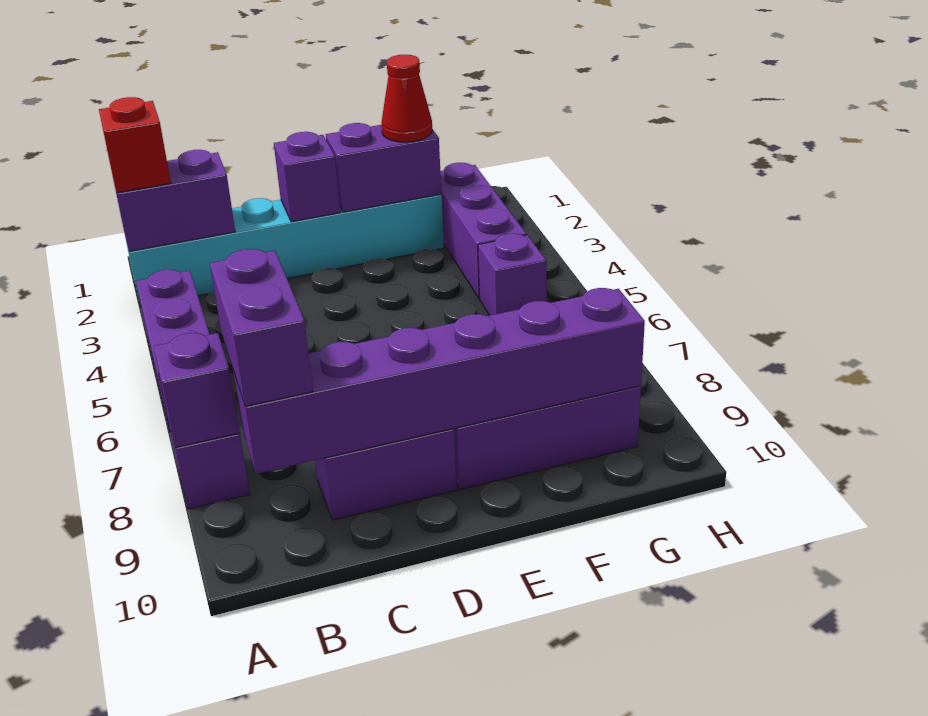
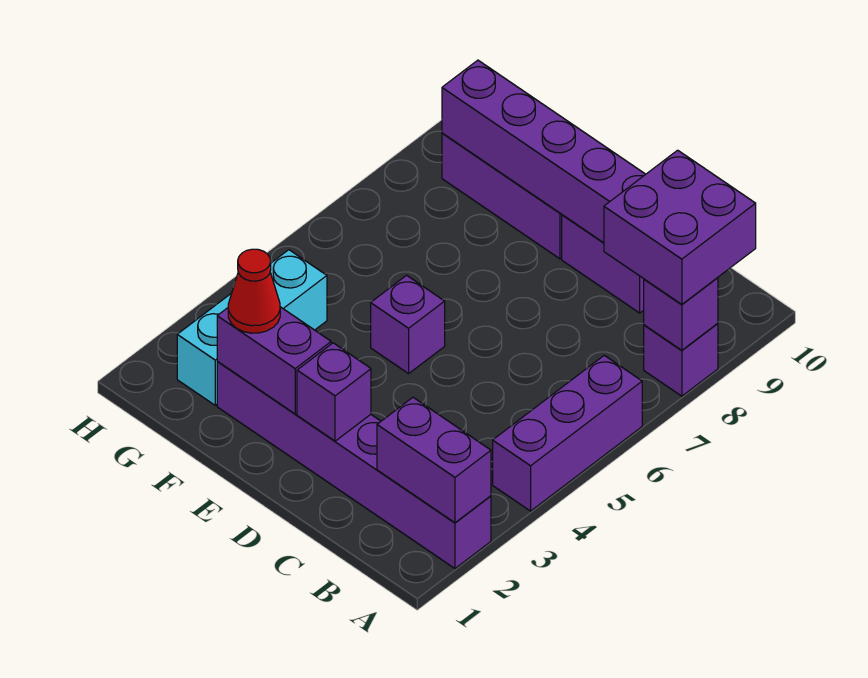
cyan 1x6 brick [125,194,444,307] -> purple 1x6 brick [217,362,491,568]
red 1x1 brick [99,97,171,193] -> none
purple 1x2 brick [210,249,313,406] -> purple 2x2 brick [604,150,756,304]
purple 1x3 brick [440,163,527,298] -> cyan 1x3 brick [177,250,327,405]
purple 1x1 brick [478,233,546,315] -> purple 1x1 brick moved to [371,275,445,374]

